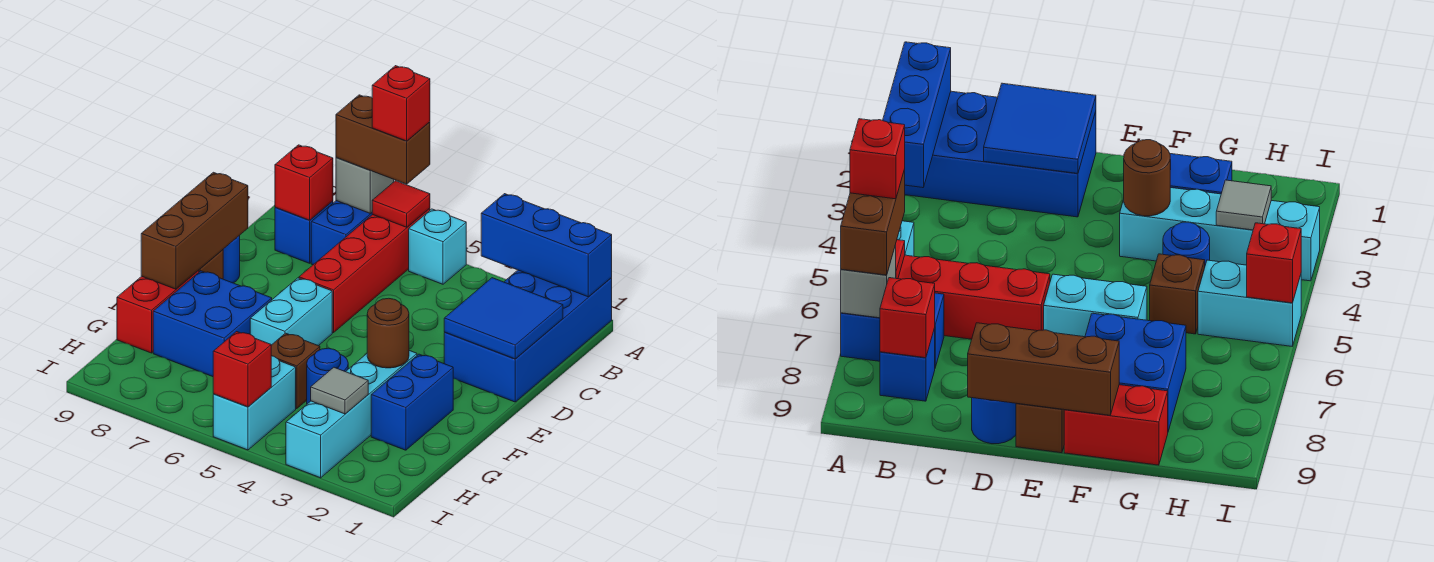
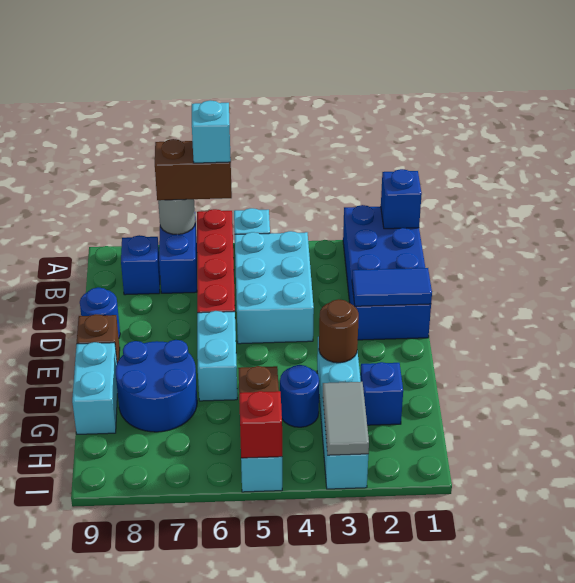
blue 1x3 brick [481,194,612,297] -> blue 1x1 brick [381,169,422,229]
red 1x1 tile [372,181,430,227] -> none
red 1x1 brick [372,66,430,141] -> cyan 1x1 brick [192,100,231,163]
grey 1x1 brick [336,157,394,214] -> grey 1x1 round brick [158,199,195,234]
none -> cyan 2x3 brick [235,231,314,344]
red 1x1 brick [275,145,333,220] -> none
blue 2x2 tile [444,278,563,359] -> blue 1x2 tile [352,268,432,306]
brown 1x3 brick [141,172,248,289] -> none
blue 1x2 brick [371,354,453,450] -> blue 1x1 brick [360,362,403,425]
blue 2x2 brick [153,271,272,377] -> blue 2x2 round brick [116,340,197,432]
red 1x2 brick [117,270,199,353] -> cyan 1x2 brick [72,342,118,434]
grey 1x1 tile [311,367,368,414] -> grey 1x2 tile [323,382,369,455]

